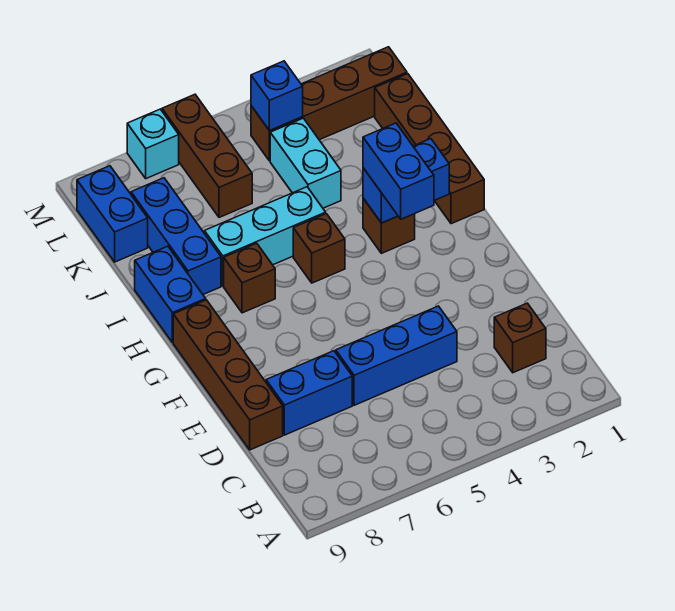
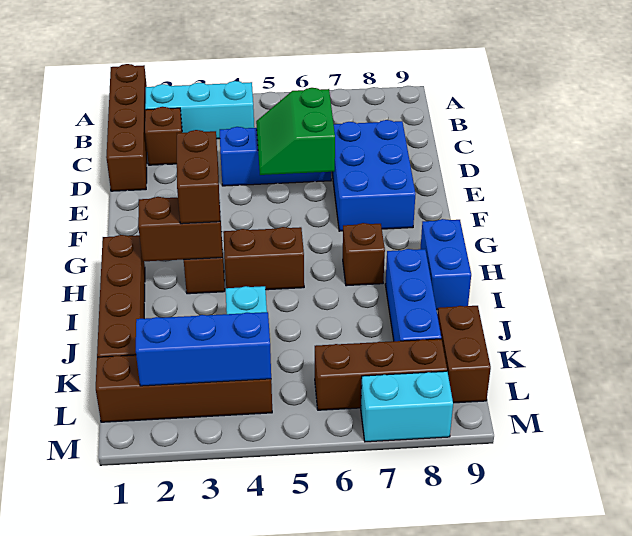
none -> green 2x2 slope [256,88,335,175]
blue 1x2 brick [266,351,352,435] -> blue 2x3 brick [332,120,415,231]
brown 1x4 brick [173,300,283,450] -> brown 1x4 brick moved to [106,64,147,191]
blue 1x2 brick [363,123,434,219] -> brown 1x2 brick [177,130,220,224]
blue 1x2 brick [363,139,449,223] -> brown 1x2 brick [138,197,222,261]
brown 1x1 brick [293,214,345,283] -> brown 1x2 brick [223,227,304,290]
cyan 1x3 brick [204,187,326,286] -> cyan 1x3 brick moved to [145,81,254,139]
brown 1x3 brick [162,94,252,217] -> brown 1x3 brick turned to [315,339,447,410]
blue 1x2 brick [77,166,148,262] -> brown 1x2 brick [437,306,491,403]
blue 1x1 brick [251,61,303,131] -> blue 1x3 brick [136,312,271,386]
cyan 1x1 brick [127,109,179,179] -> cyan 1x2 brick [361,371,453,442]

